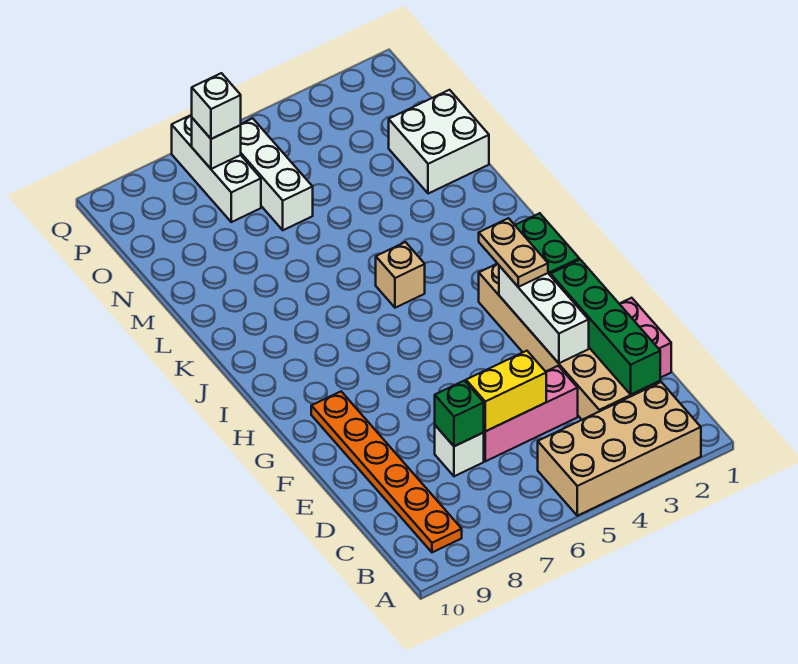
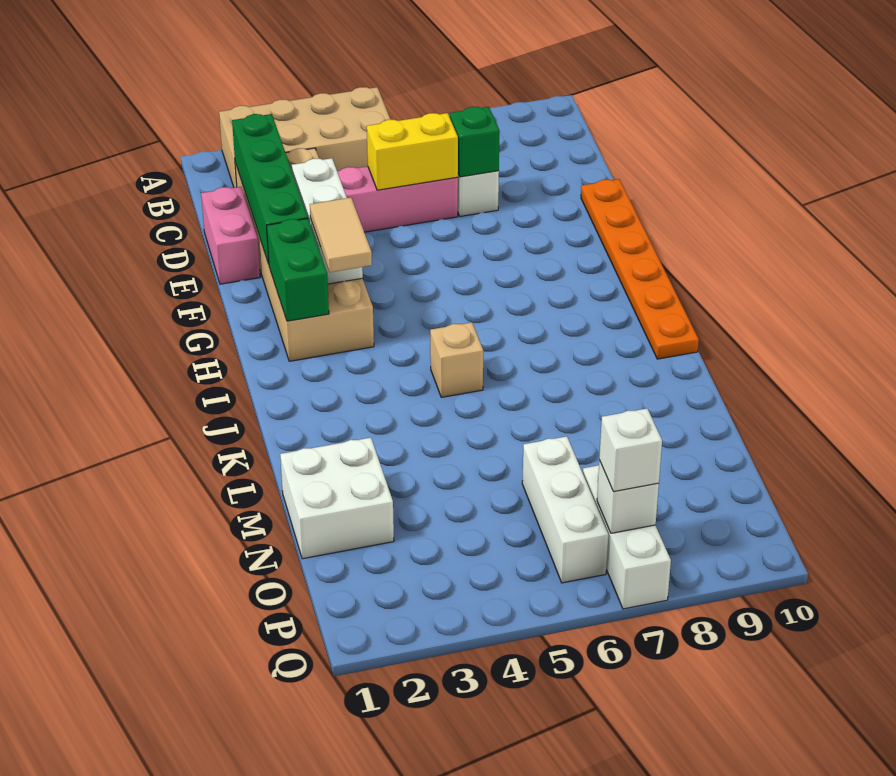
orange 1x6 plate [311,392,462,552] -> orange 1x6 plate moved to [581,179,699,359]
tan 1x2 plate [479,218,548,287] -> tan 1x2 tile [310,198,372,272]

